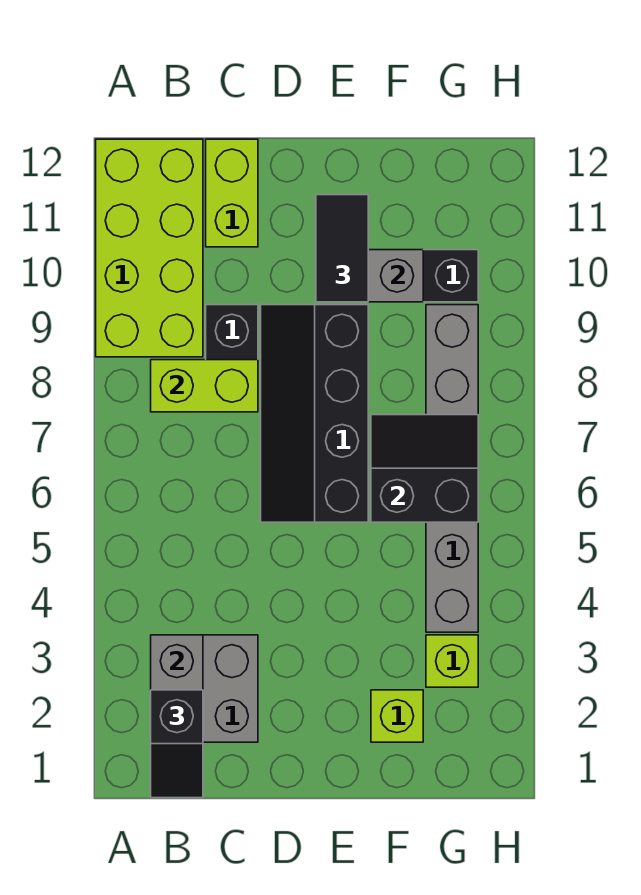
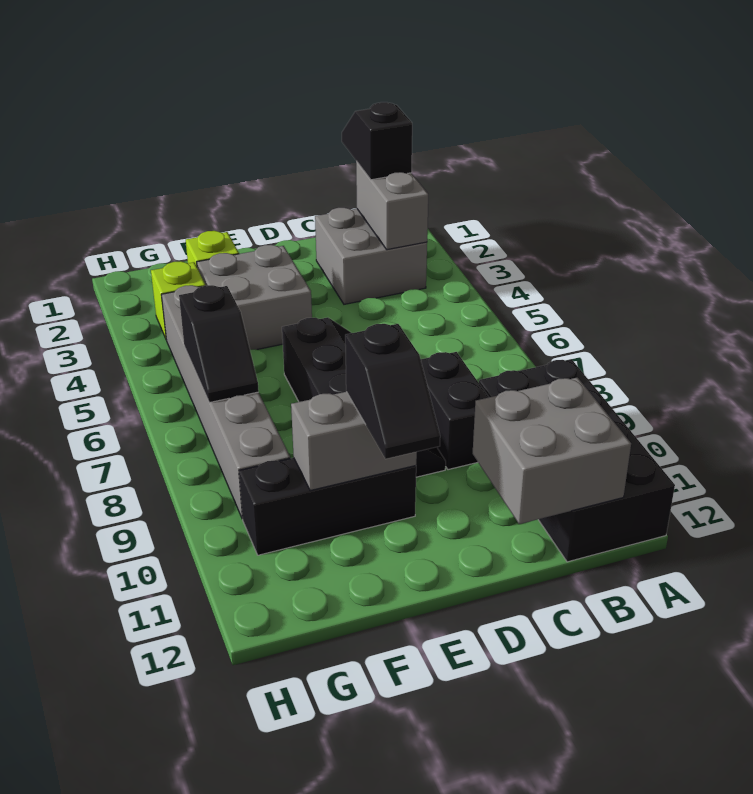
lime 2x4 brick [96,139,203,357] -> black 2x4 brick [479,359,675,562]
lime 1x2 brick [151,360,258,412] -> none
none -> grey 2x2 brick [473,377,631,524]
lime 1x2 brick [206,139,258,247] -> none
none -> grey 2x2 brick [197,245,312,350]
black 1x2 tile [316,195,368,302] -> black 1x2 slope [345,324,440,459]
black 2x2 slope [371,415,478,522] -> black 1x2 slope [179,285,259,403]

